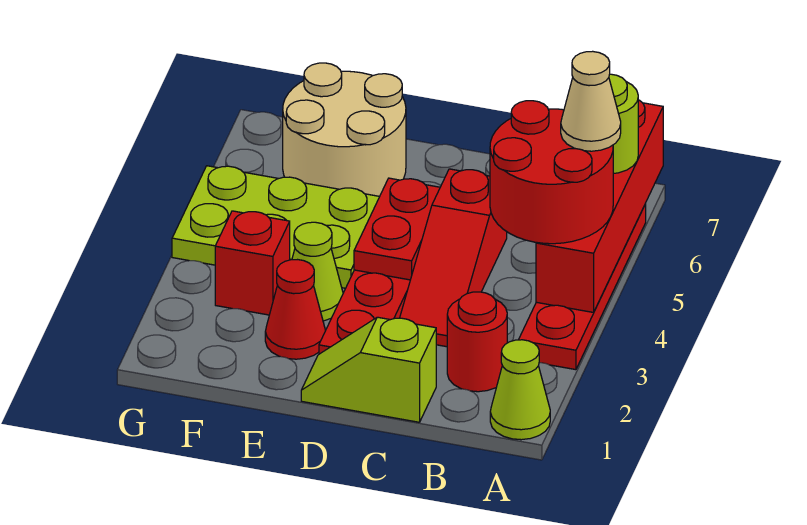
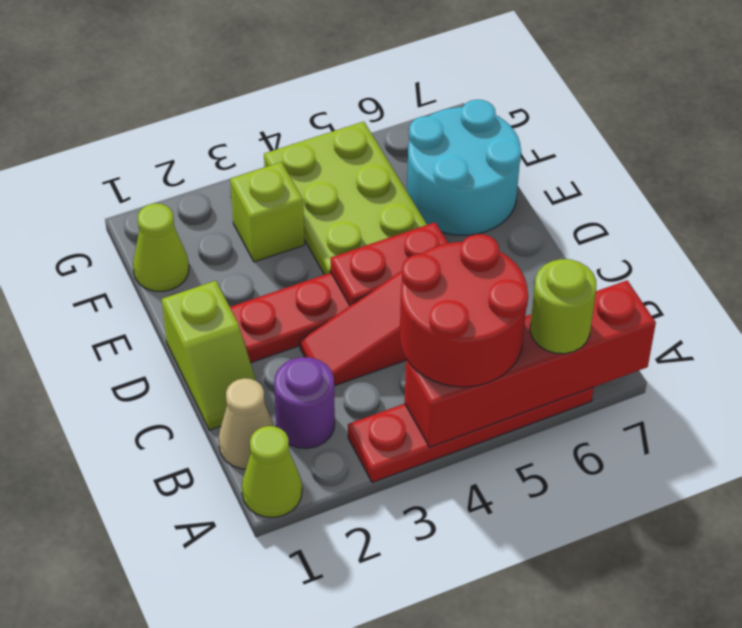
tan 1x1 cone [561,51,621,151] -> tan 1x1 cone moved to [218,378,274,469]
red 1x1 round brick [447,292,507,392] -> purple 1x1 round brick [274,357,335,448]
lime 1x2 slope [301,317,436,422] -> lime 1x2 slope turned to [162,281,256,430]
red 1x1 cone [265,260,325,359] -> none
lime 1x1 cone [292,222,343,321] -> lime 1x1 cone moved to [133,203,189,291]
tan 2x2 round brick [283,63,406,196] -> cyan 2x2 round brick [407,100,521,235]
red 1x1 brick [215,211,290,315] -> lime 1x1 brick [230,162,305,262]

